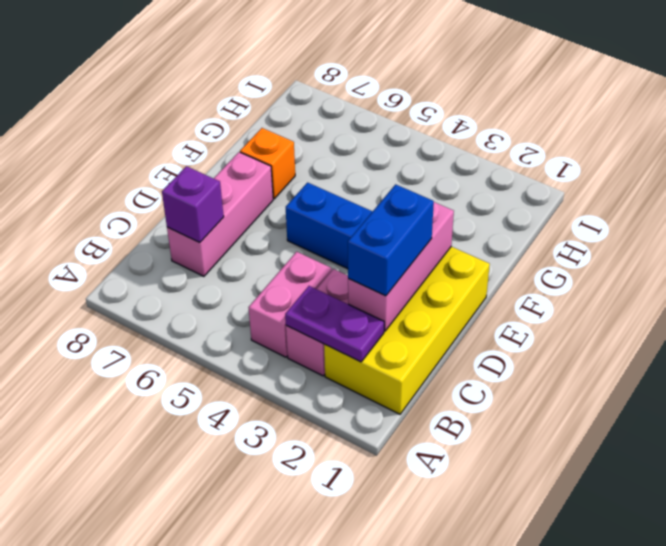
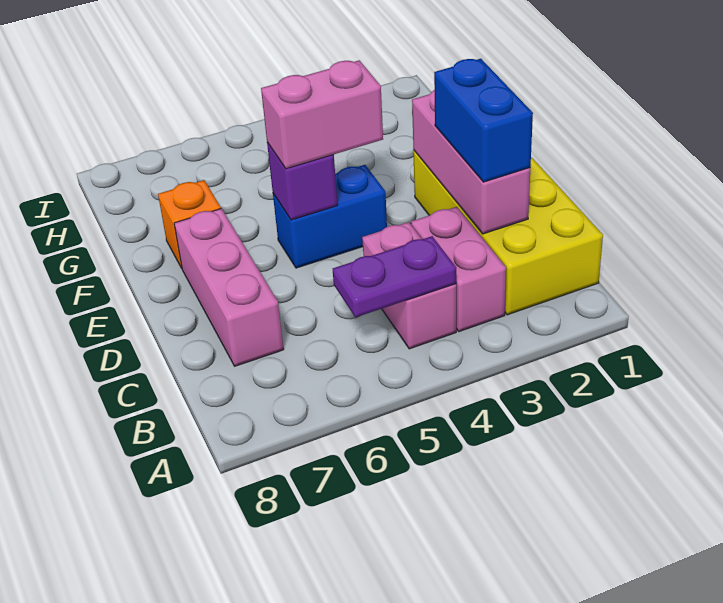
purple 1x2 plate [285,286,384,362] -> purple 1x2 plate moved to [333,236,456,317]
purple 1x1 brick [162,166,224,243] -> purple 1x1 brick moved to [267,142,337,220]
none -> pink 1x2 brick [261,60,383,169]

